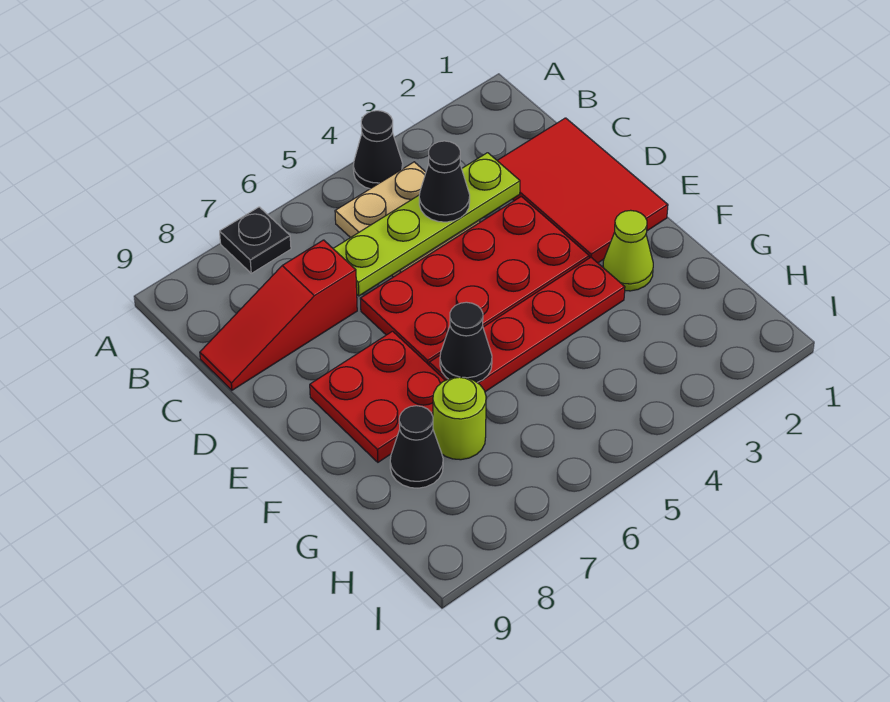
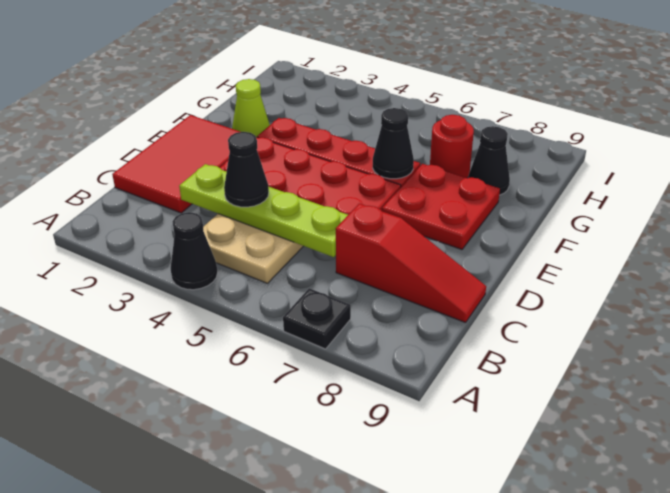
lime 1x1 round brick [433,377,486,460] -> red 1x1 round brick [430,115,474,178]

